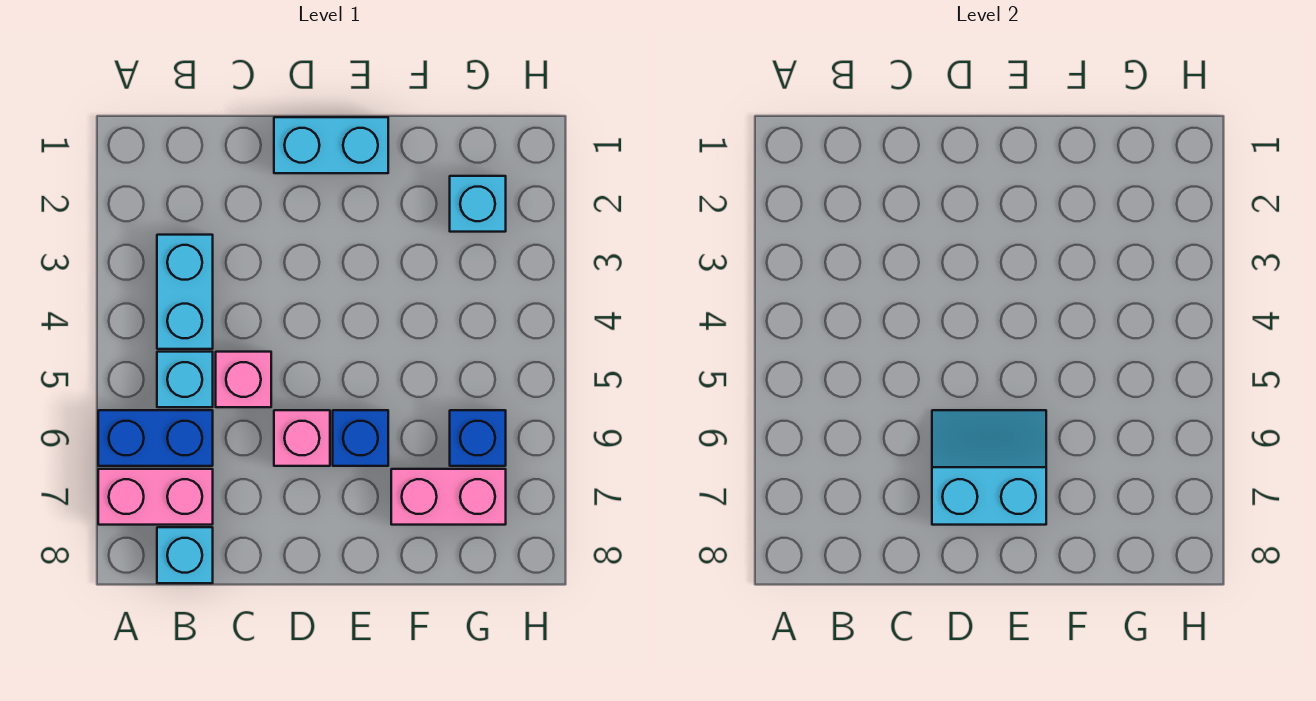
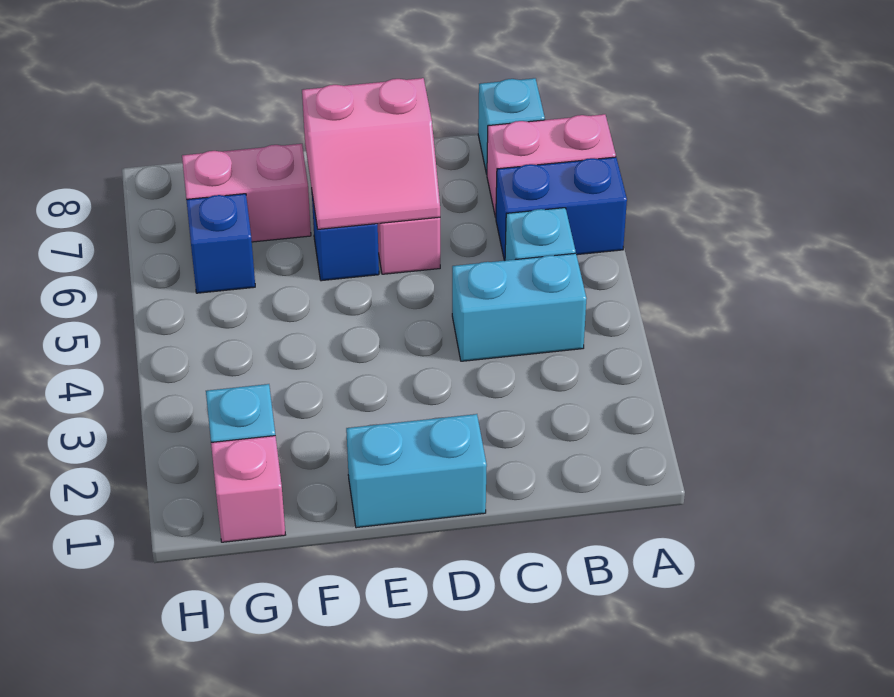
cyan 1x2 brick [157,235,213,349] -> cyan 1x2 brick turned to [452,253,587,361]
pink 1x1 brick [216,352,271,407] -> pink 1x1 brick moved to [211,436,285,542]
cyan 2x2 slope [932,410,1046,525] -> pink 2x2 slope [302,78,440,229]

